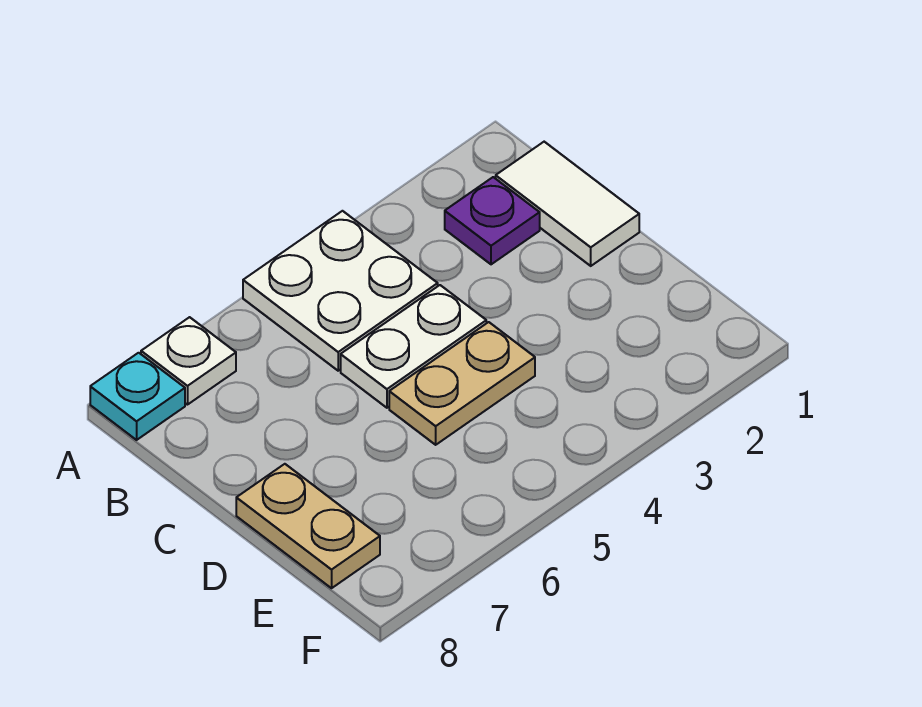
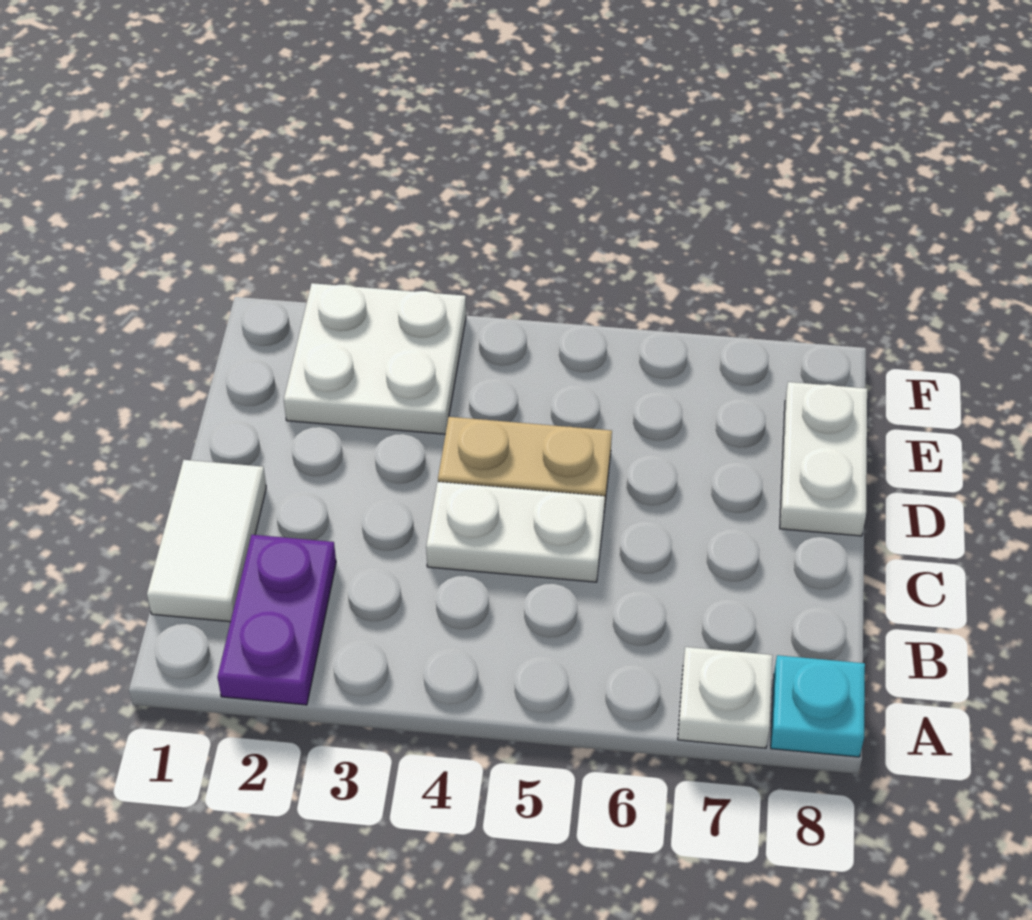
white 2x2 plate [243,211,438,371] -> white 2x2 plate moved to [284,283,466,434]
purple 1x1 plate [445,177,540,264] -> purple 1x2 plate [217,535,336,705]
tan 1x2 plate [236,464,380,588] -> white 1x2 plate [780,382,867,536]

